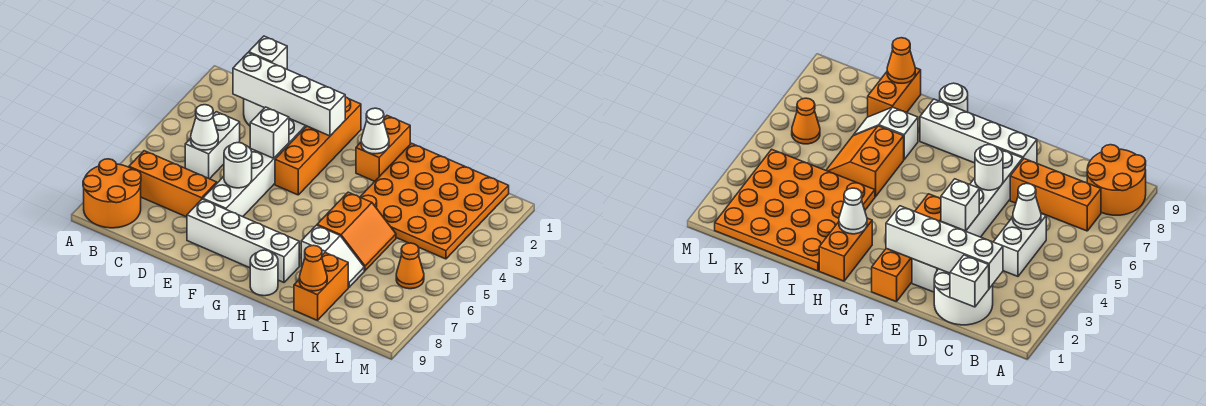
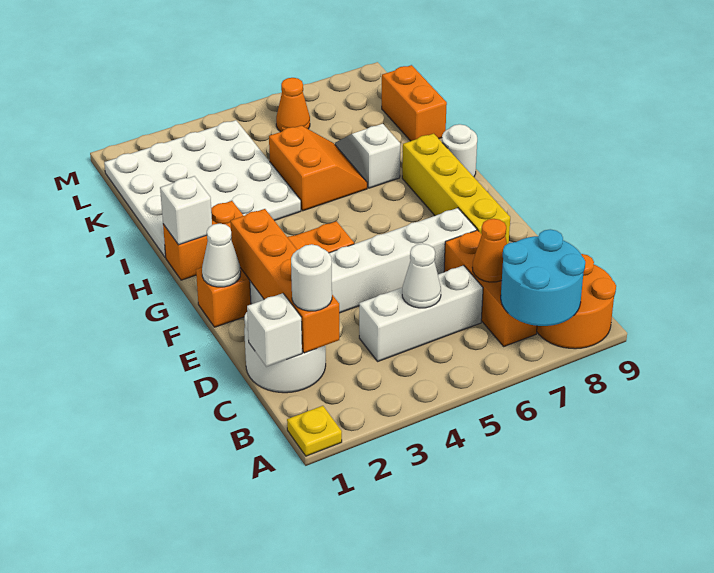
none -> yellow 1x1 plate [287,406,342,456]
none -> cyan 2x2 round brick [501,229,585,326]
white 1x4 brick [233,53,345,136] -> orange 1x4 brick [230,209,339,353]
white 1x2 brick [185,112,240,179] -> white 1x3 brick [359,265,483,361]
white 1x1 brick [250,107,289,158] -> white 1x1 brick moved to [160,176,212,245]
white 1x1 round brick [224,143,252,188] -> white 1x1 round brick moved to [291,244,332,311]
white 1x4 brick [187,199,299,282] -> yellow 1x4 brick [402,134,510,244]
white 1x1 cone [361,108,389,154] -> white 1x1 cone moved to [202,224,241,287]
orange 4x4 plate [360,143,509,259] -> white 4x4 plate [104,120,301,258]
orange 2x2 slope [317,192,396,271] -> orange 2x2 slope turned to [269,126,367,211]
orange 1x2 brick [294,253,348,320] -> orange 1x2 brick turned to [382,65,447,141]
orange 1x1 cone [299,245,327,291] -> orange 1x1 cone moved to [472,219,507,282]

